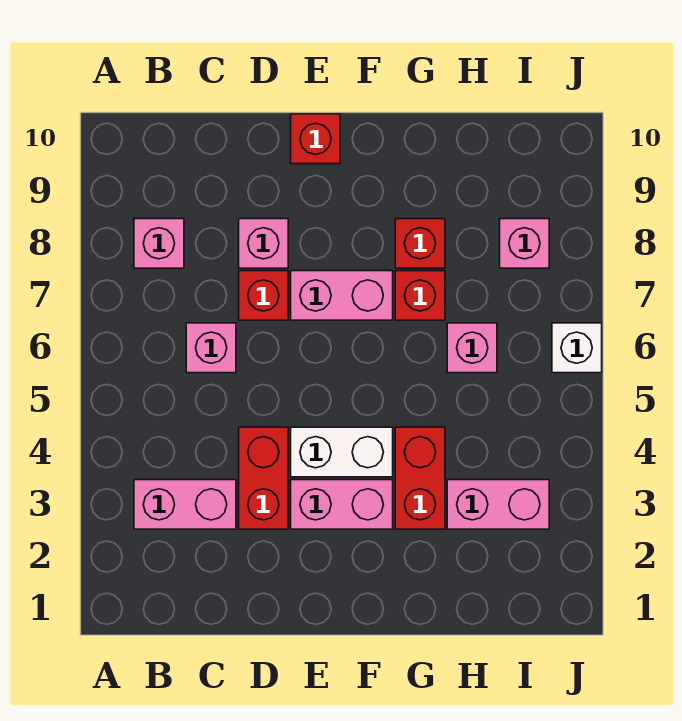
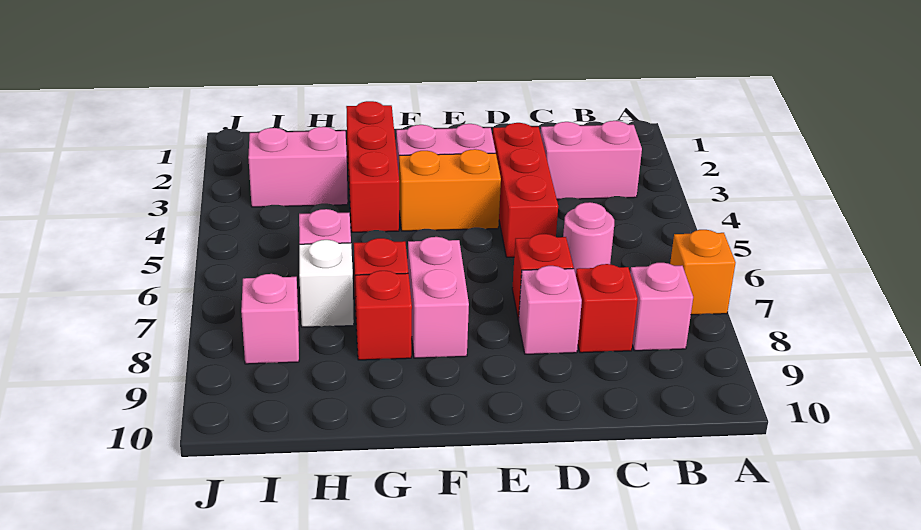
none -> orange 1x1 brick [670,230,736,315]
pink 1x1 brick [186,323,236,373] -> pink 1x1 round brick [563,202,614,275]
red 1x2 brick [239,427,288,529] -> red 1x3 brick [493,123,558,257]
white 1x2 brick [291,427,393,477] -> orange 1x2 brick [399,149,501,231]
pink 1x2 brick [291,271,393,320] -> pink 1x2 brick turned to [408,237,469,358]
red 1x1 brick [291,114,340,164] -> red 1x1 brick moved to [576,264,638,353]
red 1x2 brick [395,427,445,529] -> red 1x3 brick [346,101,399,232]
white 1x1 brick [552,323,602,373] -> white 1x1 brick moved to [299,240,354,327]

